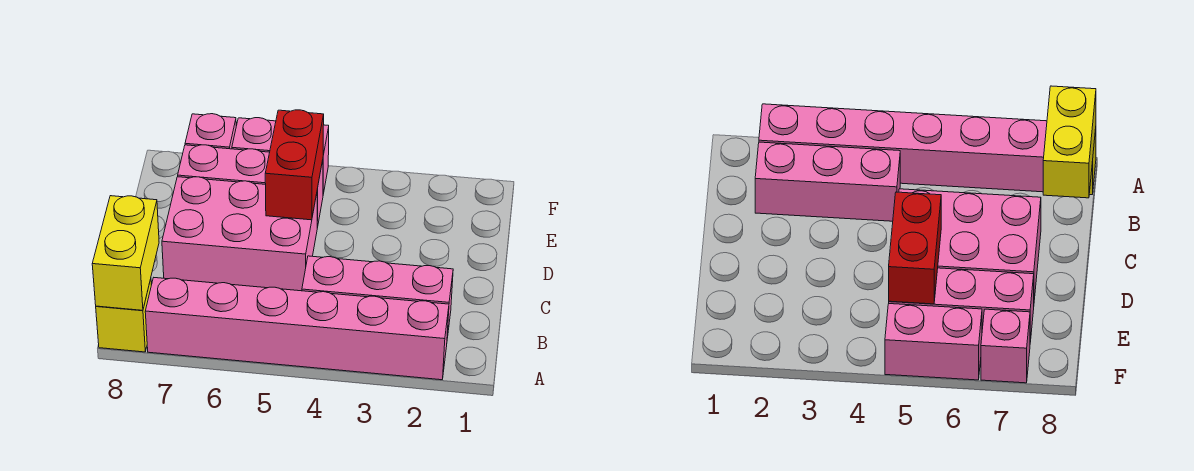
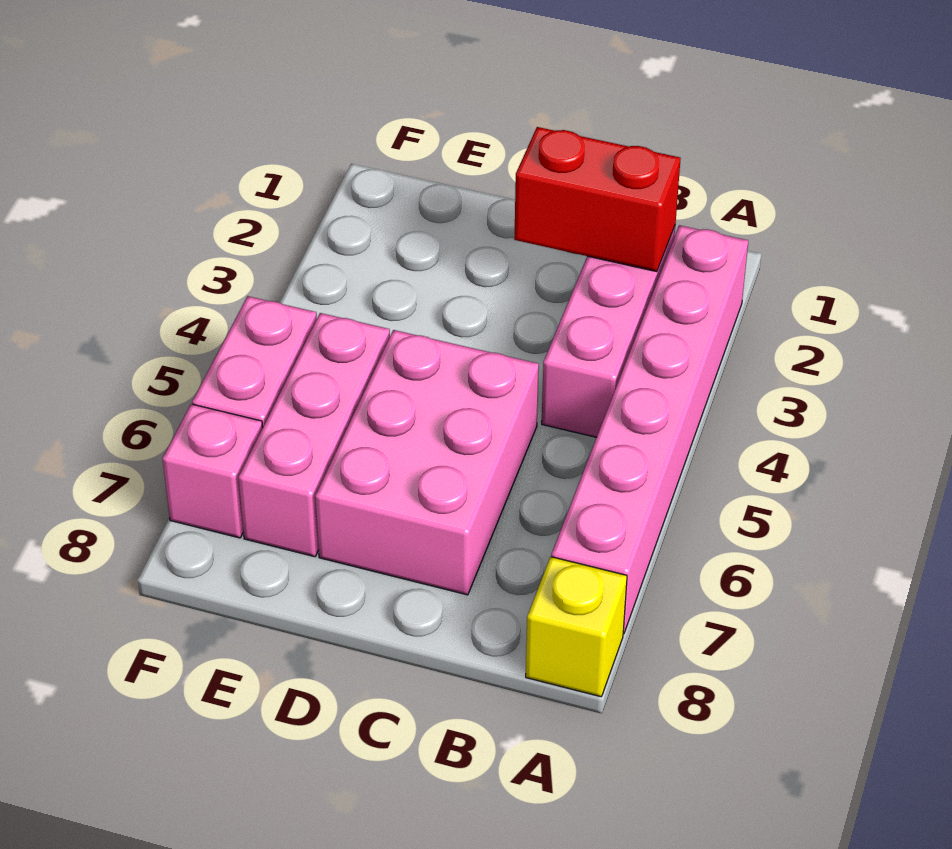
yellow 1x2 brick [92,196,159,310] -> none
red 1x2 brick [265,110,324,220] -> red 1x2 brick moved to [514,127,681,272]

